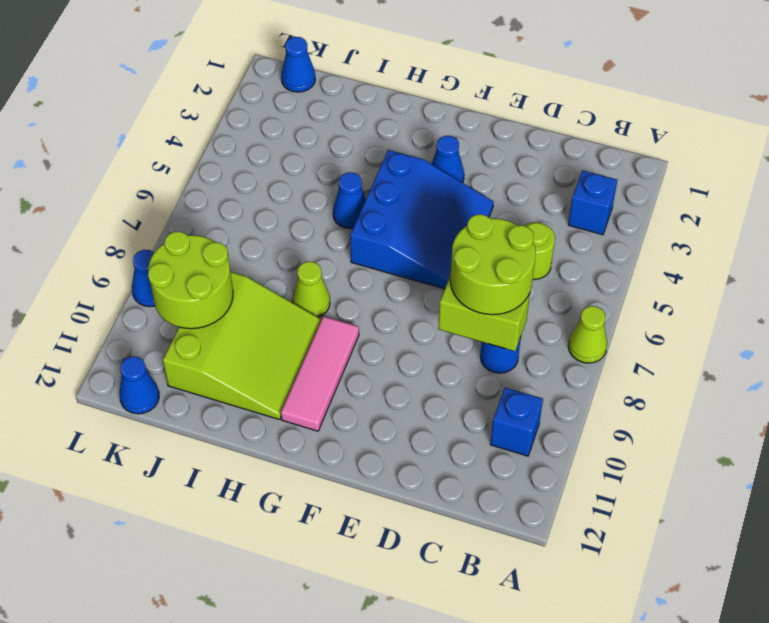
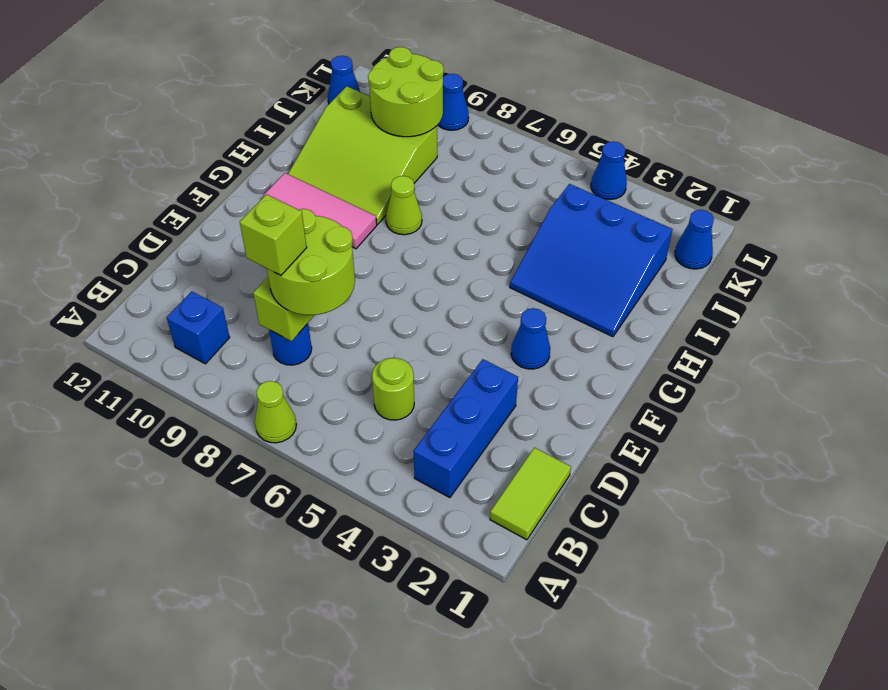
none -> lime 1x2 tile [490,448,571,540]
blue 1x1 brick [568,170,617,235] -> blue 1x3 brick [414,359,518,498]
none -> lime 1x1 brick [240,194,307,275]
blue 3x3 slope [350,150,494,289] -> blue 3x3 slope moved to [510,184,672,337]
blue 1x1 cone [333,172,366,229] -> blue 1x1 cone moved to [591,141,627,200]

